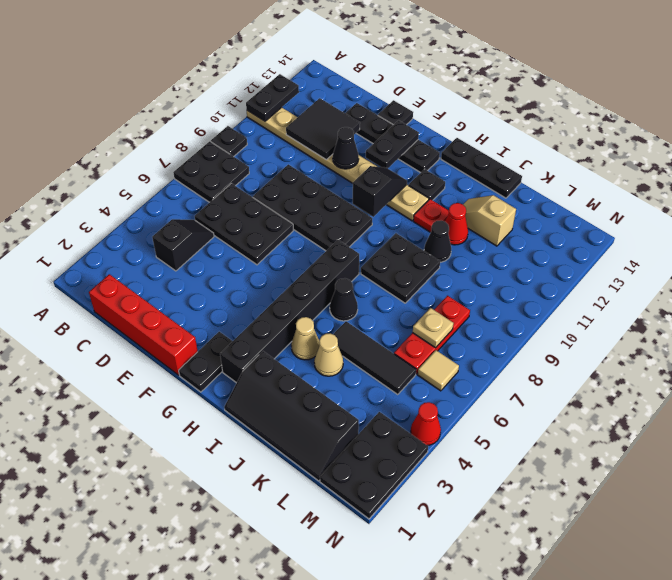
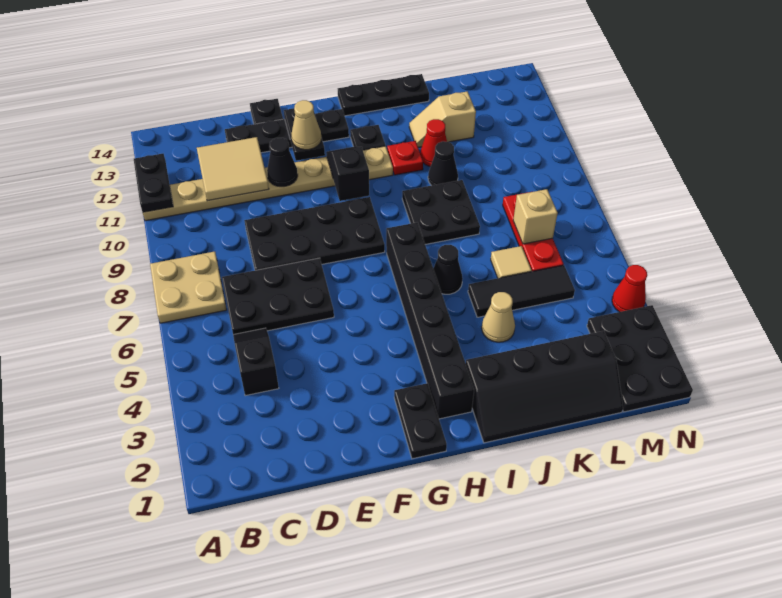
black 2x2 plate [173,141,249,202] -> tan 2x2 plate [150,252,227,323]
black 1x1 plate [211,126,247,157] -> none
red 1x4 brick [89,274,198,375] -> none
black 2x2 tile [286,98,360,160] -> tan 2x2 tile [197,137,269,201]
tan 1x1 cone [291,317,320,360] -> tan 1x1 cone moved to [292,100,321,150]
tan 1x1 plate [413,308,453,348] -> tan 1x1 brick [513,189,558,244]
tan 1x1 tile [418,350,459,391] -> tan 1x1 tile moved to [491,246,532,278]

